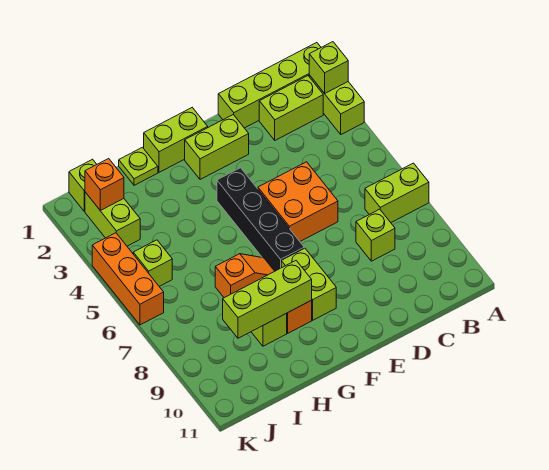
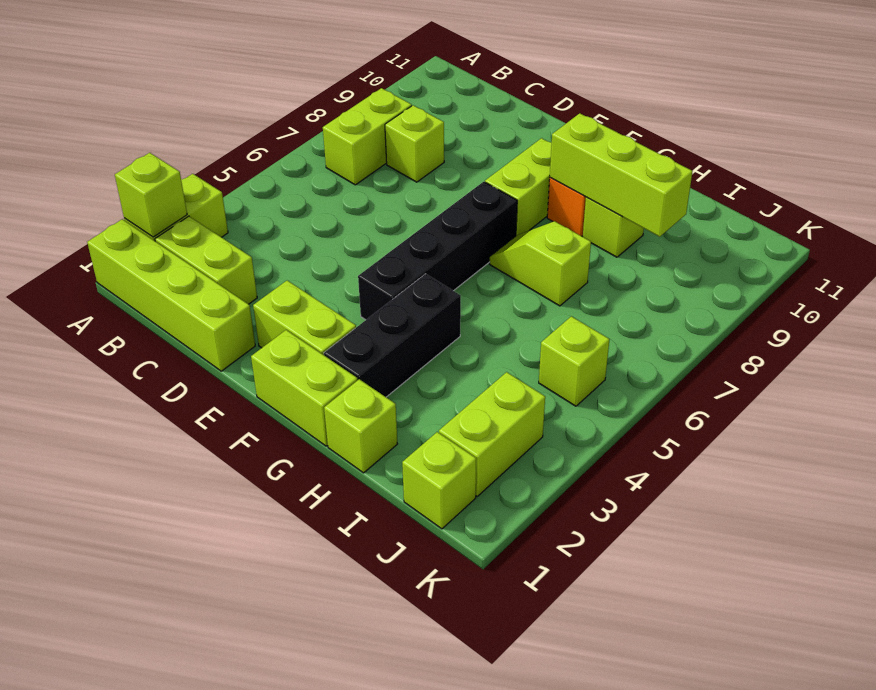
lime 1x2 brick [365,163,429,222] -> lime 1x2 brick turned to [323,88,412,185]
orange 2x2 brick [258,162,338,241] -> none
none -> black 1x3 brick [324,274,461,397]
orange 1x2 slope [215,254,275,298] -> lime 1x2 slope [490,221,591,306]
lime 1x1 plate [119,147,158,185] -> lime 1x1 brick [324,379,397,473]
orange 1x1 brick [85,159,124,210] -> none
orange 1x3 brick [92,233,164,325] -> none

